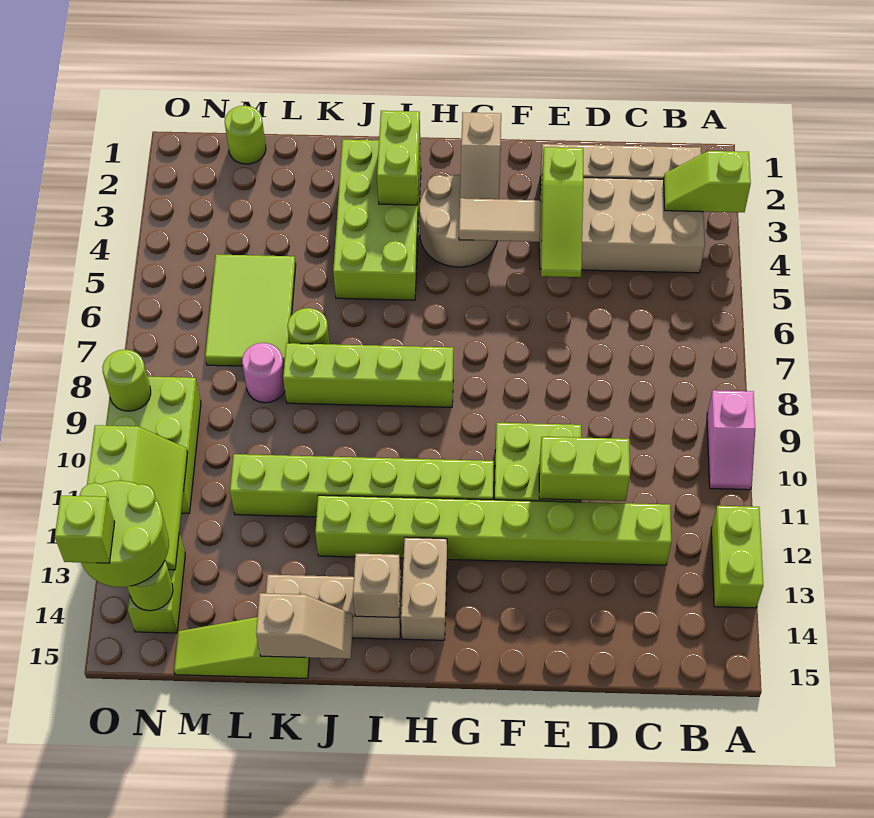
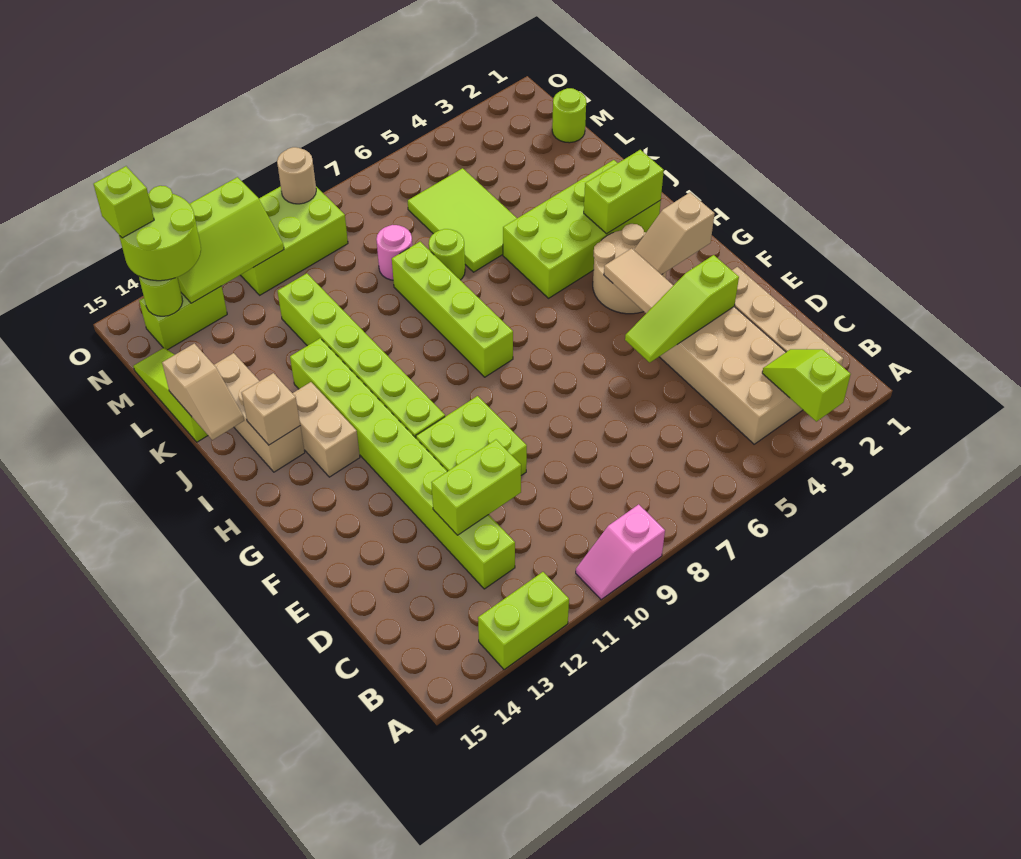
lime 1x2 brick [539,437,630,501] -> lime 1x2 brick turned to [431,440,521,535]
tan 1x2 brick [401,537,447,640] -> tan 1x2 brick turned to [292,382,360,477]
lime 2x3 tile [205,254,296,366] -> lime 2x3 tile turned to [408,168,517,272]
lime 1x1 round brick [102,350,151,411] -> tan 1x1 round brick [277,147,316,204]

